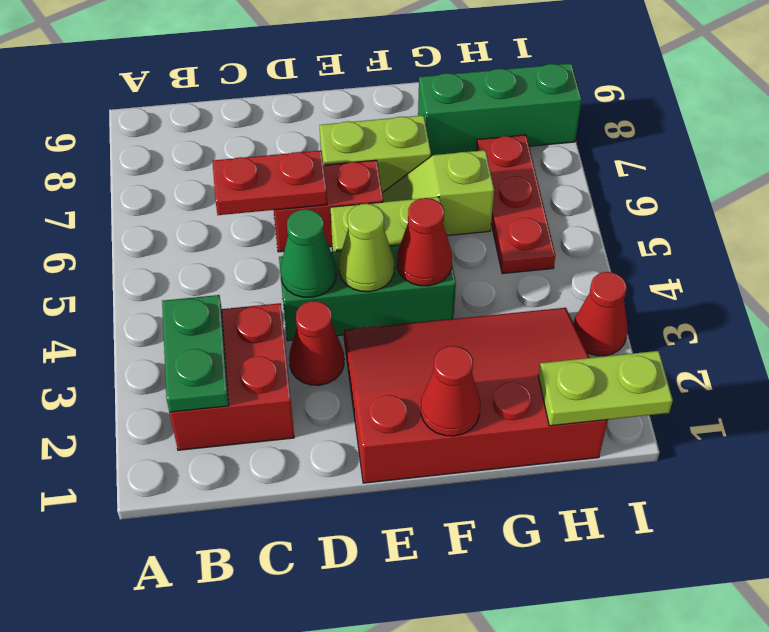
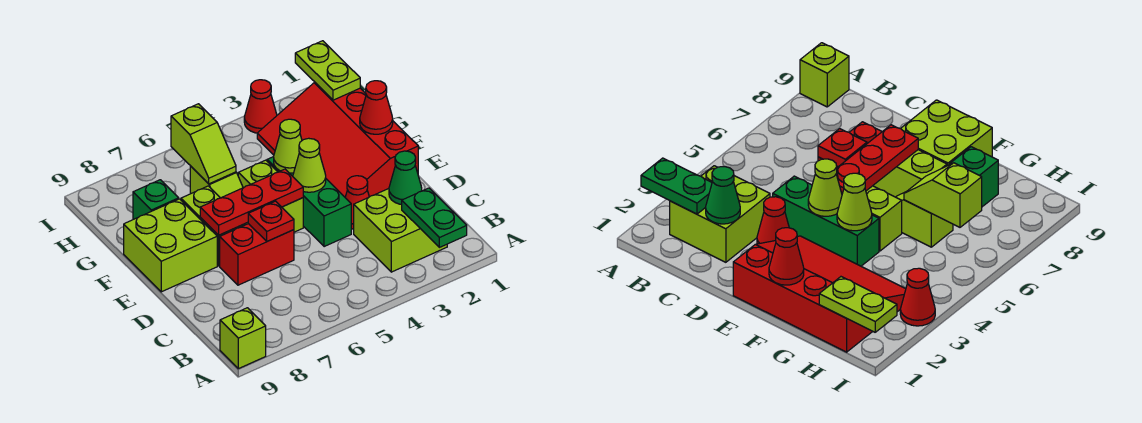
none -> lime 1x1 brick [220,308,266,369]
red 2x2 brick [170,303,294,450] -> lime 2x2 brick [354,189,447,272]
green 1x2 plate [162,295,229,412] -> green 1x2 plate turned to [402,188,467,247]
red 1x2 plate [213,151,327,215] -> red 1x1 plate [248,201,294,241]
green 1x1 cone [280,209,336,297] -> green 1x1 cone moved to [389,151,422,205]
red 1x2 brick [274,160,383,252] -> red 1x2 brick turned to [220,224,294,285]
none -> lime 2x2 brick [124,199,217,292]
red 1x1 cone [397,198,452,286] -> lime 1x1 cone [274,119,302,173]
none -> lime 1x2 slope [171,104,236,184]
green 1x3 brick [418,63,582,155] -> green 1x1 brick [133,180,179,219]
red 1x3 plate [476,135,556,274] -> red 1x3 plate moved to [200,169,303,235]

